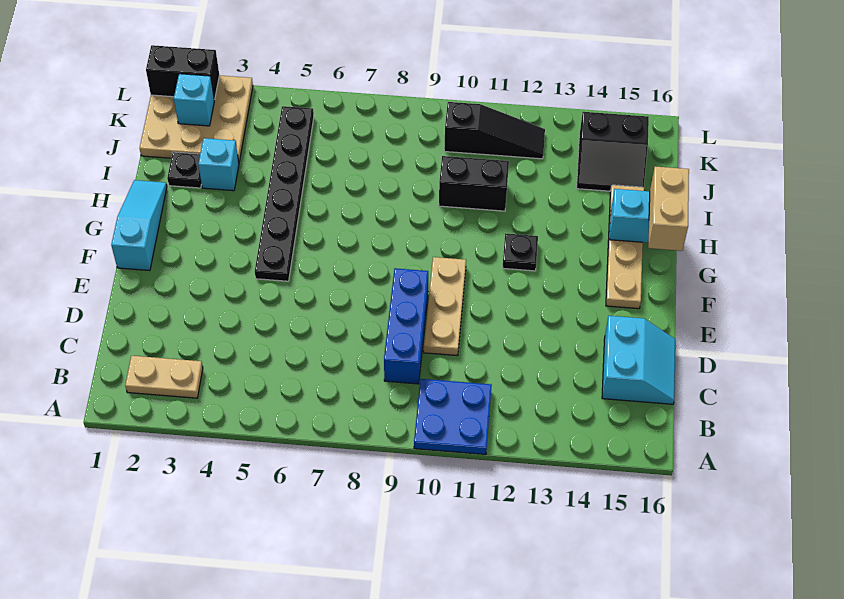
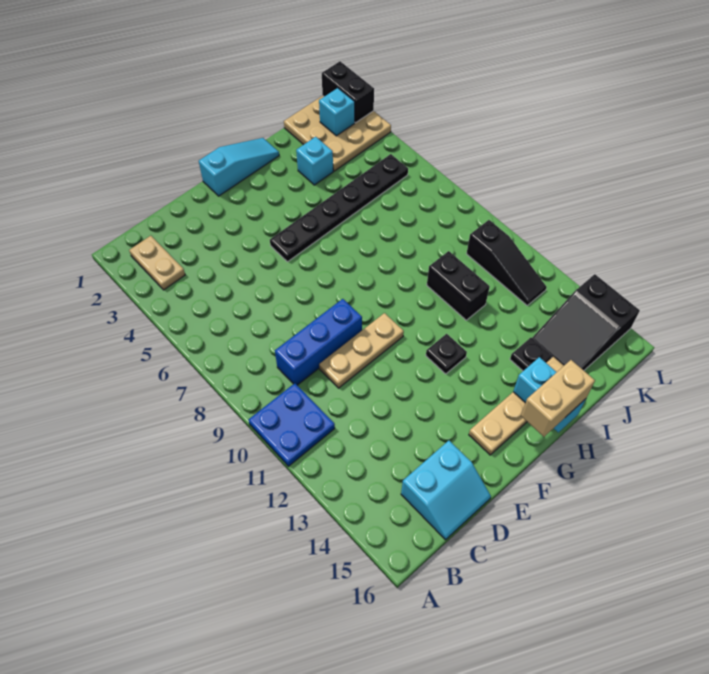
black 1x1 plate [167,152,202,188] -> black 1x1 plate moved to [510,338,552,371]
black 2x2 slope [577,112,649,191] -> black 2x3 slope [532,274,640,370]

